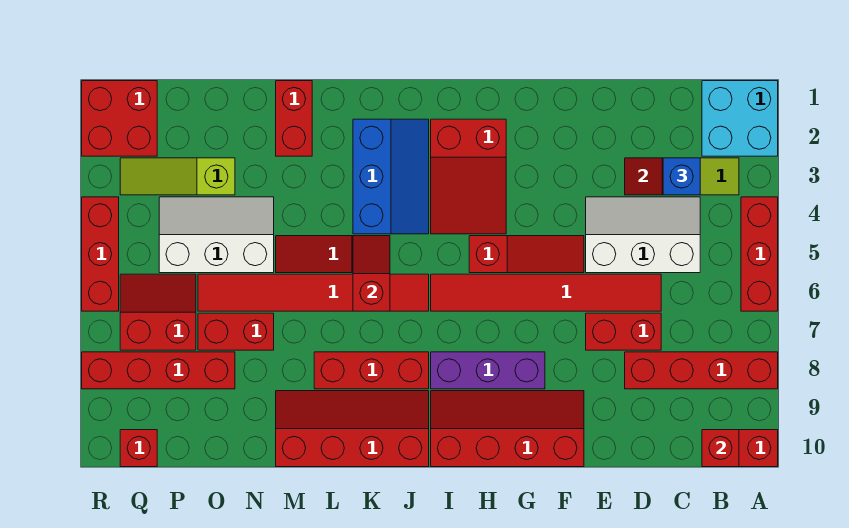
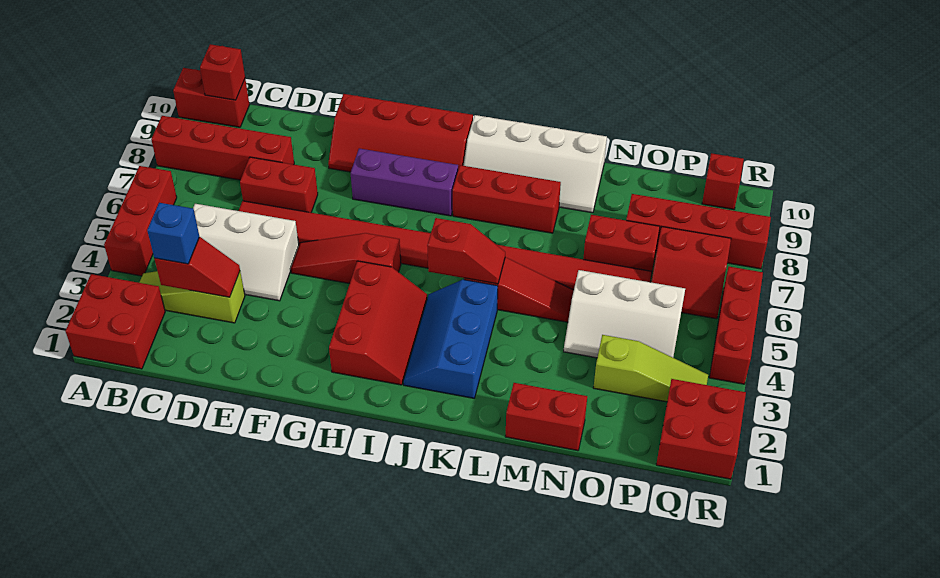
cyan 2x2 brick [702,81,778,156] -> red 2x2 brick [65,274,165,369]
red 2x3 slope [431,119,506,234] -> red 2x3 slope turned to [329,261,427,385]
red 2x4 slope [276,391,429,467] -> white 2x4 slope [463,115,607,213]
red 1x2 slope [353,236,390,311] -> red 1x2 slope turned to [427,218,505,284]
red 1x2 brick [276,81,312,156] -> red 1x2 brick turned to [505,383,587,451]

